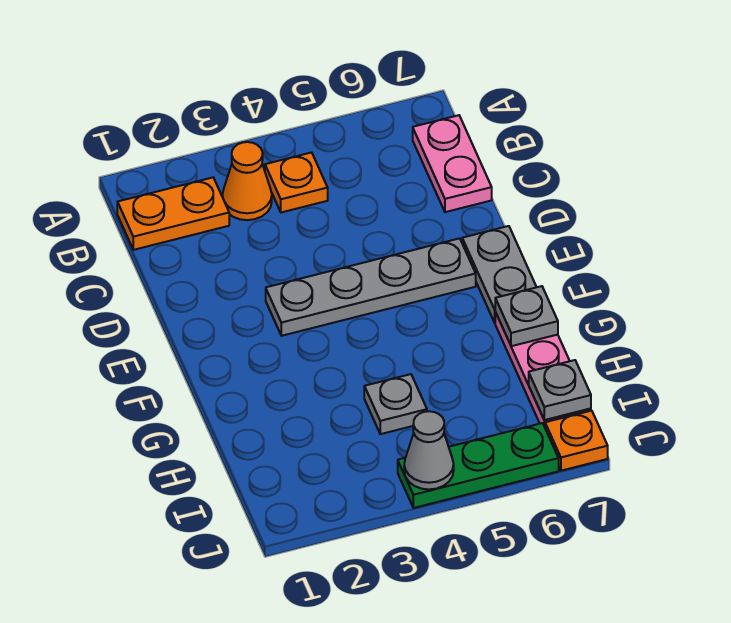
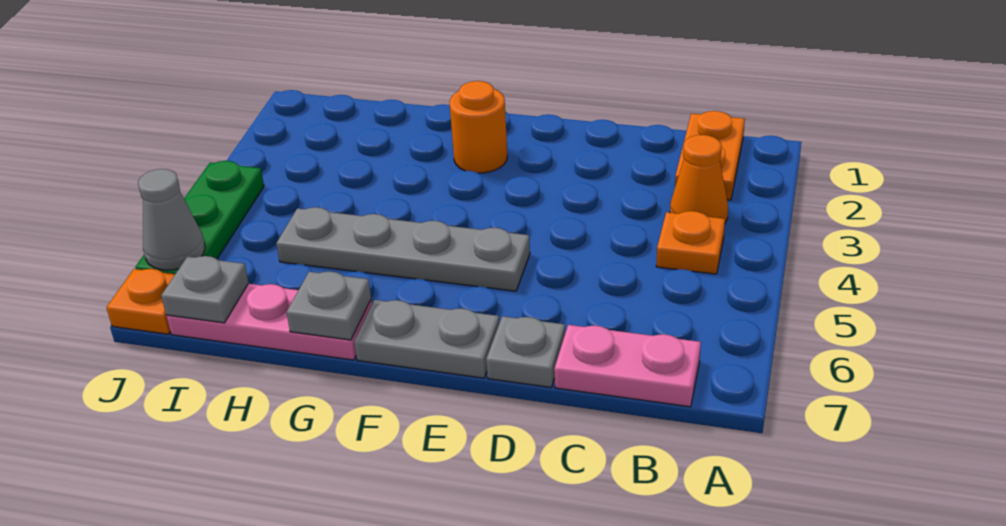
grey 1x4 plate [266,238,476,336] -> grey 1x4 plate turned to [276,207,530,291]
none -> orange 1x1 round brick [450,81,507,173]
grey 1x1 plate [364,374,427,434] -> grey 1x1 plate moved to [486,316,565,387]
grey 1x1 cone [404,411,454,489] -> grey 1x1 cone moved to [138,169,205,270]

